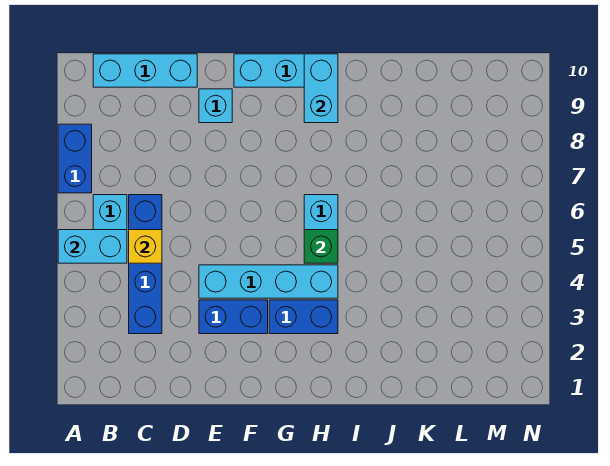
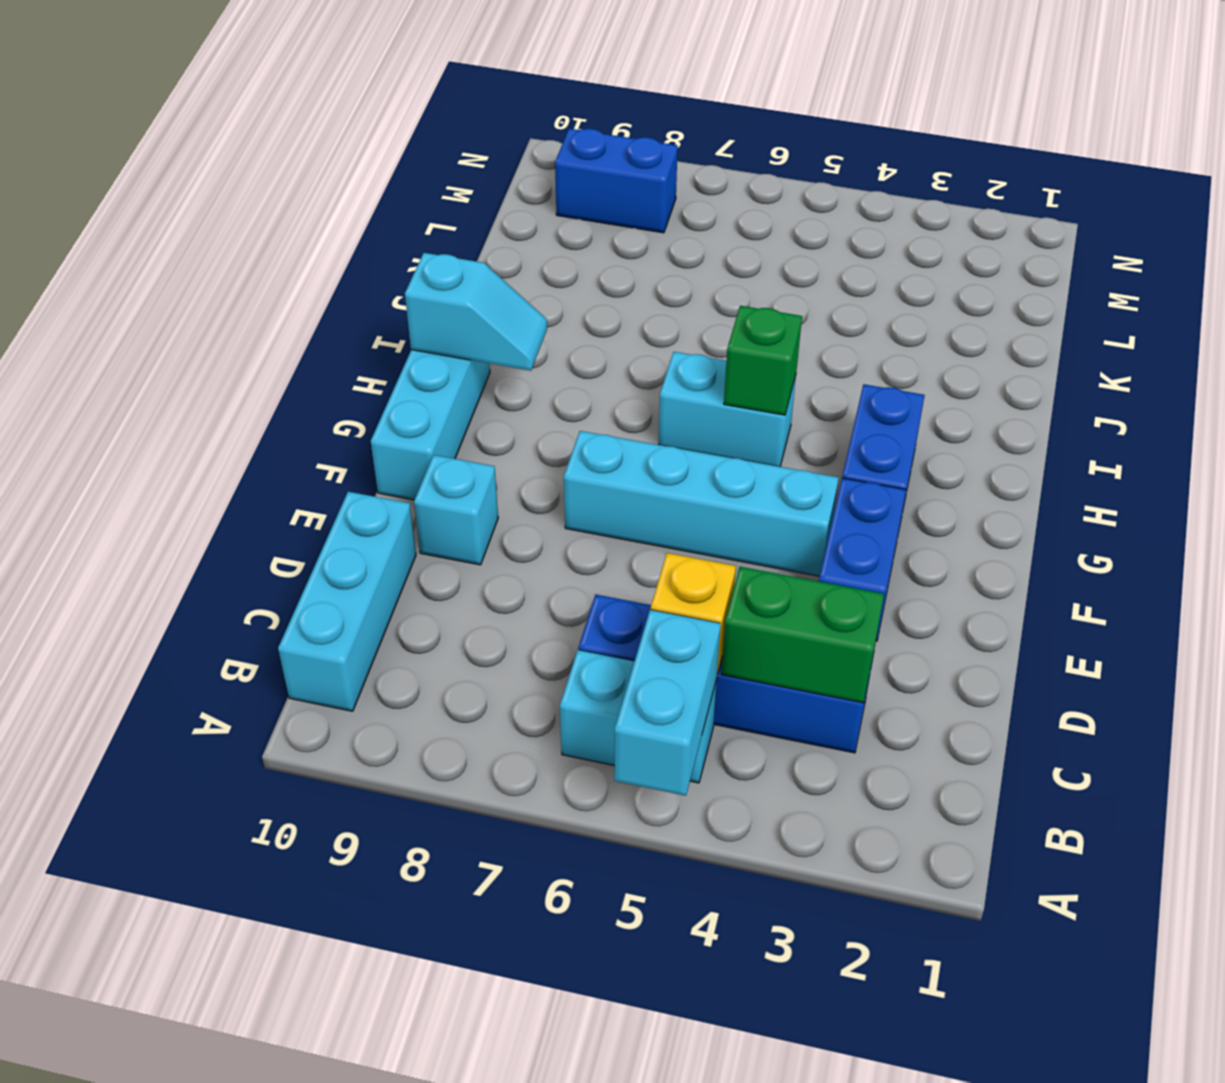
blue 1x2 brick [58,124,92,193] -> blue 1x2 brick moved to [555,129,678,233]
none -> green 1x2 brick [721,567,884,703]
cyan 1x4 brick [199,265,338,298] -> cyan 1x4 brick turned to [564,431,839,576]
cyan 1x2 brick [304,54,338,123] -> cyan 1x2 slope [405,253,547,371]

